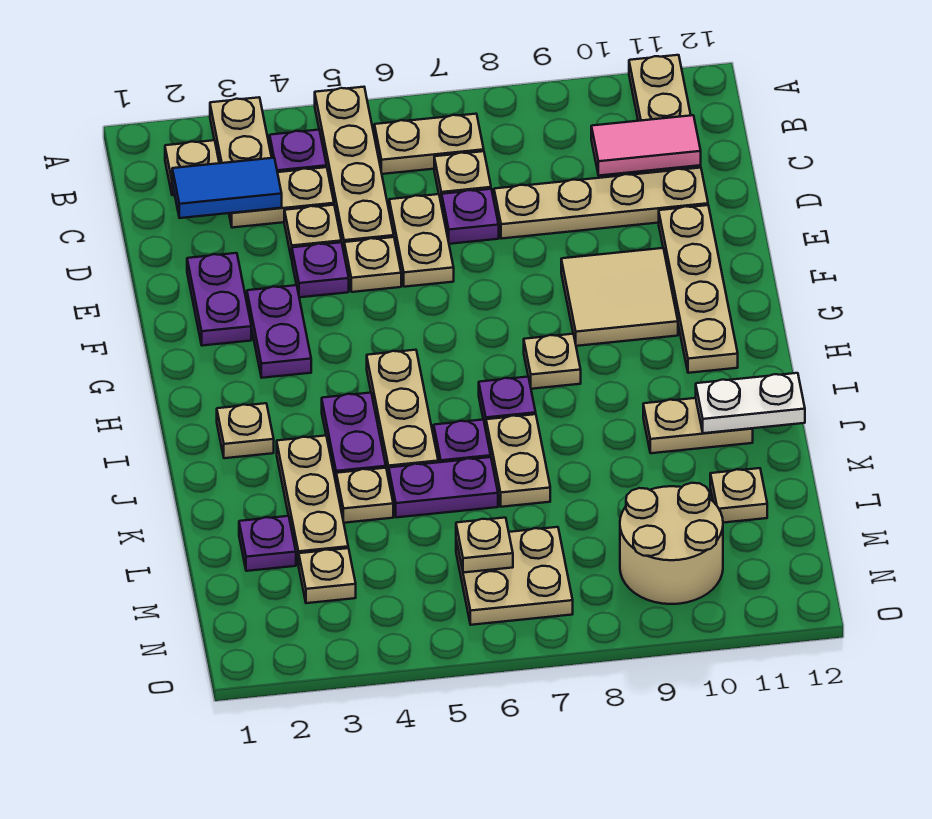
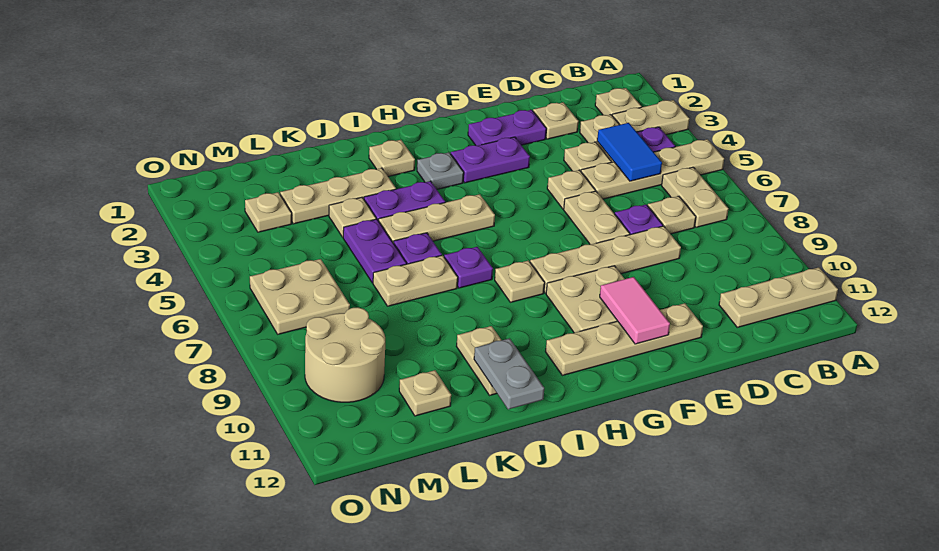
blue 1x2 tile [172,158,282,218] -> blue 1x2 tile moved to [597,123,662,181]
pink 1x2 tile [591,115,701,176] -> pink 1x2 tile moved to [600,277,670,344]
tan 1x2 plate [389,194,454,287] -> tan 1x2 plate turned to [564,191,630,245]
tan 1x4 plate [494,168,708,239] -> tan 1x4 plate turned to [530,226,681,293]
purple 1x1 plate [292,242,349,297] -> none
tan 2x2 tile [561,248,678,346] -> tan 2x2 plate [546,266,624,333]
none -> grey 1x1 plate [417,152,464,189]
white 1x2 plate [696,373,805,433] -> grey 1x2 plate [474,338,544,409]
purple 1x1 plate [239,516,296,571] -> none
tan 1x1 plate [456,518,513,573] -> tan 1x1 plate moved to [533,102,579,139]

